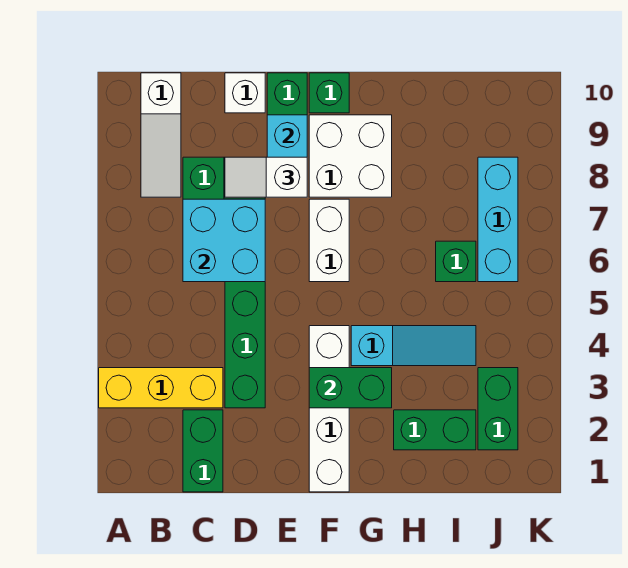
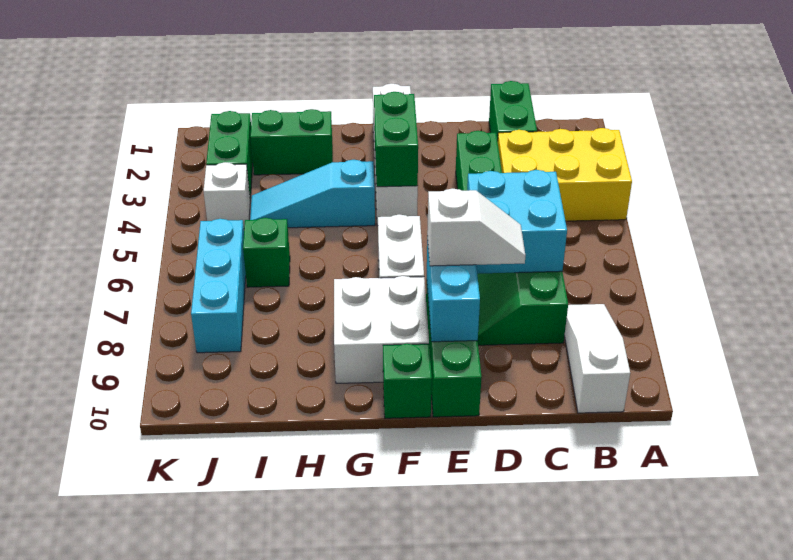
yellow 1x3 brick [99,368,223,408] -> yellow 2x3 brick [498,128,632,221]
white 1x1 brick [225,73,265,113] -> white 1x1 brick moved to [204,162,250,227]
green 1x2 brick [309,368,392,408] -> green 1x2 brick turned to [374,92,418,187]

